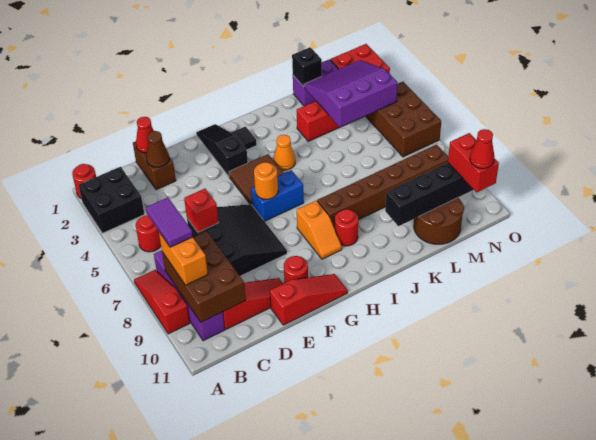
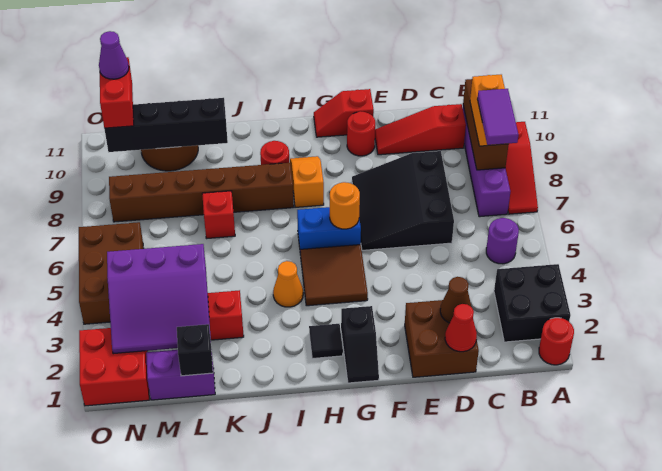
red 1x1 round brick [136,215,161,252] -> purple 1x1 round brick [486,218,519,264]
brown 2x3 brick [162,231,246,322] -> brown 1x3 brick [463,79,509,170]
brown 1x2 brick [133,141,176,190] -> brown 2x2 brick [405,300,479,377]
red 1x1 brick [184,189,219,232] -> red 1x1 brick moved to [202,191,235,239]
red 1x3 slope [270,274,348,325] -> red 1x2 slope [314,89,374,137]
black 1x3 slope [196,124,248,176] -> black 1x2 slope [341,306,379,383]
red 1x1 cone [470,129,495,169] -> purple 1x1 cone [99,31,129,79]

